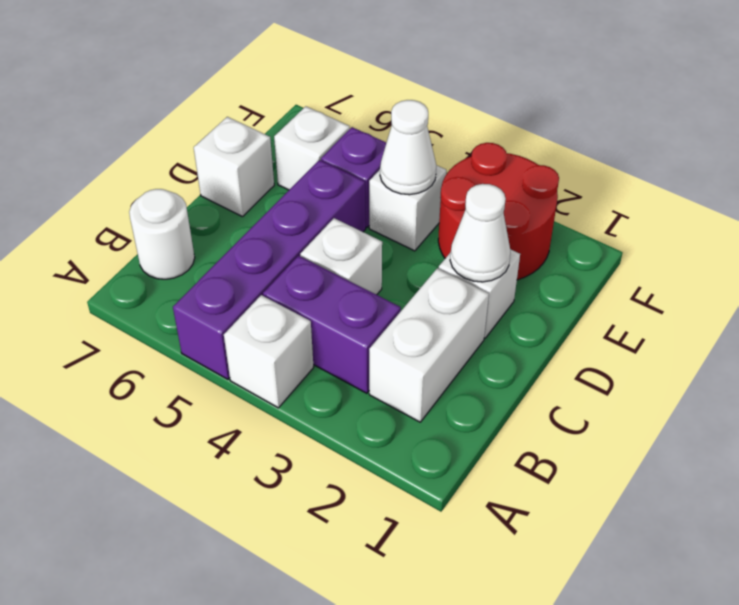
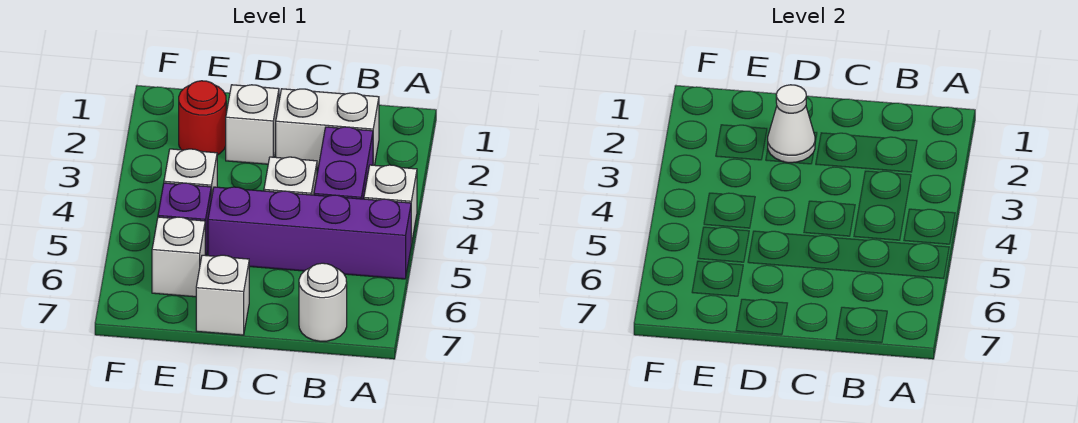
red 2x2 round brick [438,143,559,280] -> red 1x1 round brick [179,81,226,155]
white 1x1 cone [380,100,436,195] -> none

